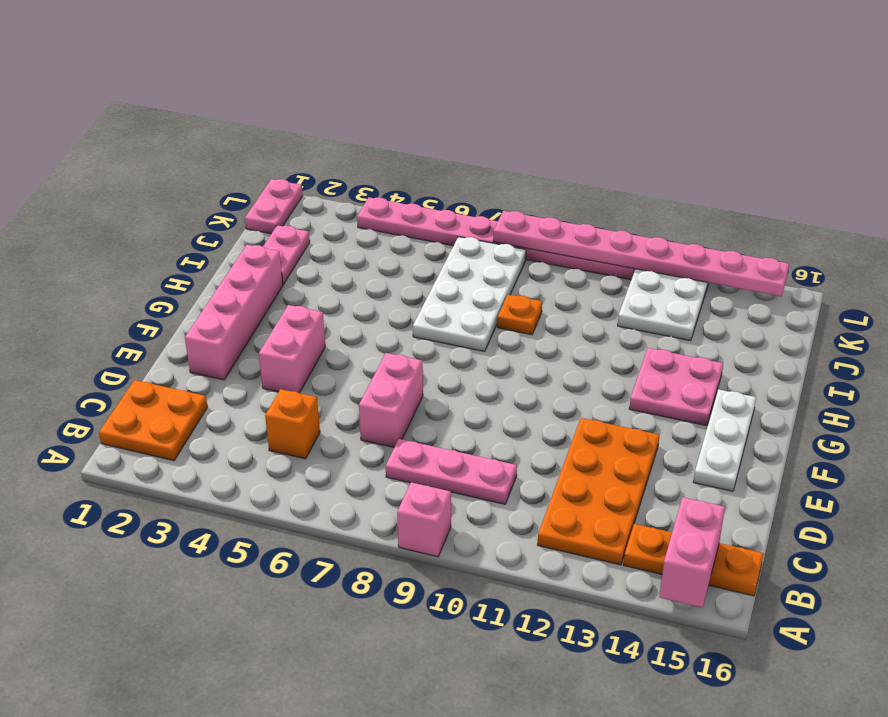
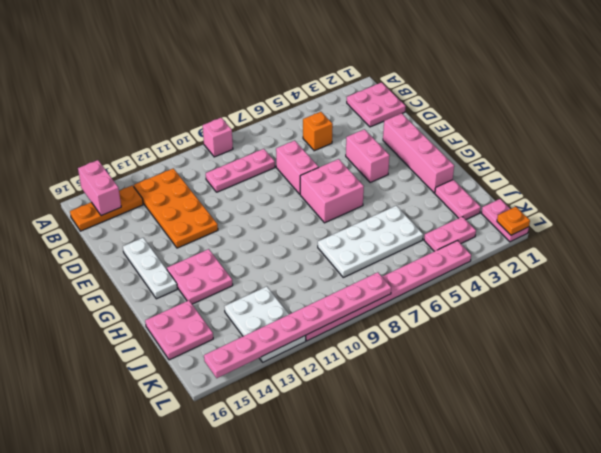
orange 2x2 plate [99,380,207,460] -> pink 2x2 plate [347,83,406,127]
none -> pink 2x2 brick [300,159,364,223]
white 2x4 plate [413,237,526,351] -> white 2x4 plate turned to [318,206,423,277]
orange 1x1 plate [497,295,542,335] -> orange 1x1 plate moved to [497,207,530,235]
none -> pink 2x2 plate [145,300,213,360]
none -> pink 1x2 plate [424,217,476,251]

